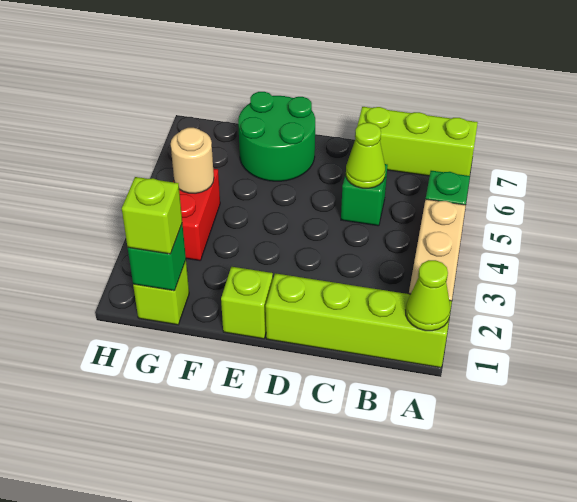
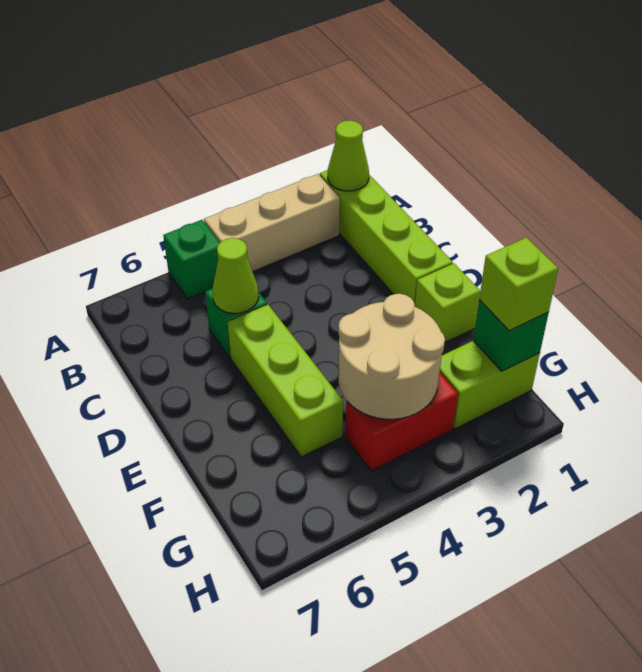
lime 1x3 brick [357,107,478,176] -> lime 1x3 brick moved to [228,305,343,457]
green 2x2 round brick [238,92,315,181] -> none
lime 1x1 brick [133,260,189,325] -> lime 1x2 brick [440,341,540,429]
tan 1x1 round brick [171,128,214,193] -> tan 2x2 round brick [338,294,445,419]

